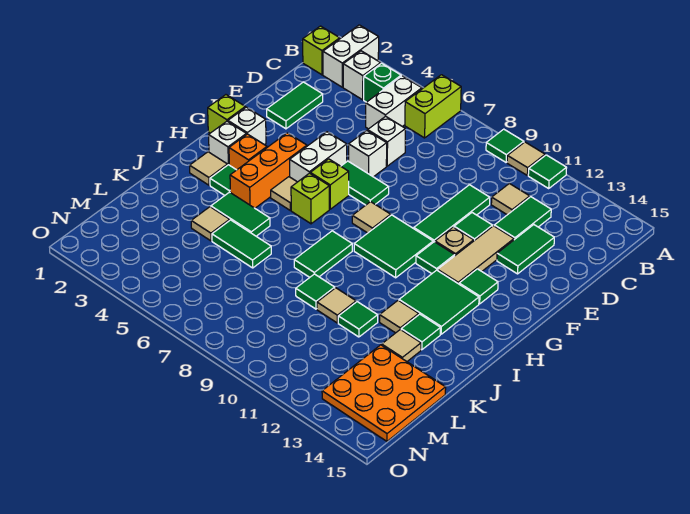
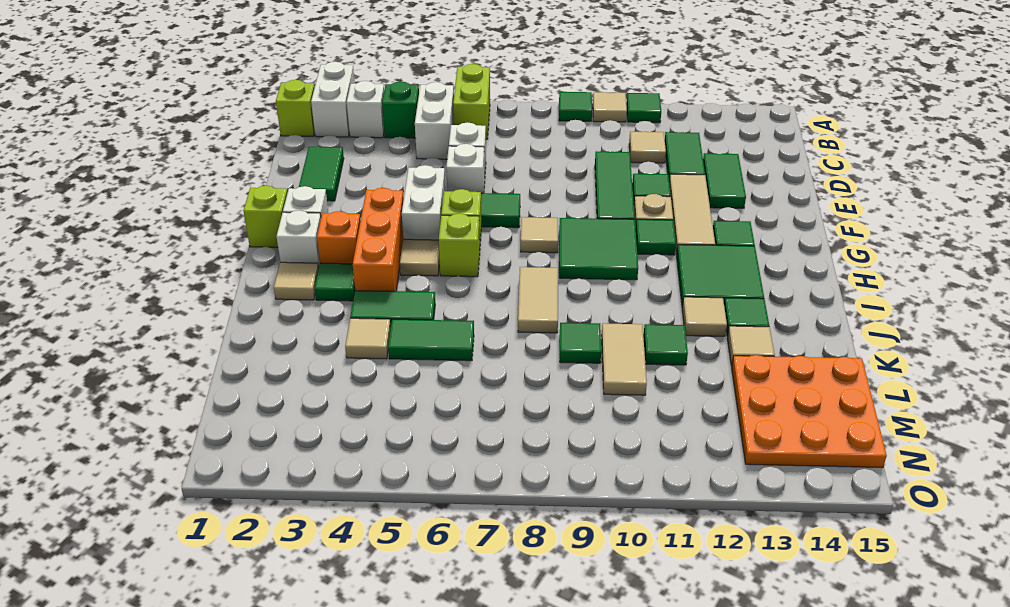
green 1x2 tile [294,231,352,277] -> tan 1x2 tile [518,267,558,333]
tan 1x1 tile [317,288,356,323] -> tan 1x2 tile [601,323,647,395]

